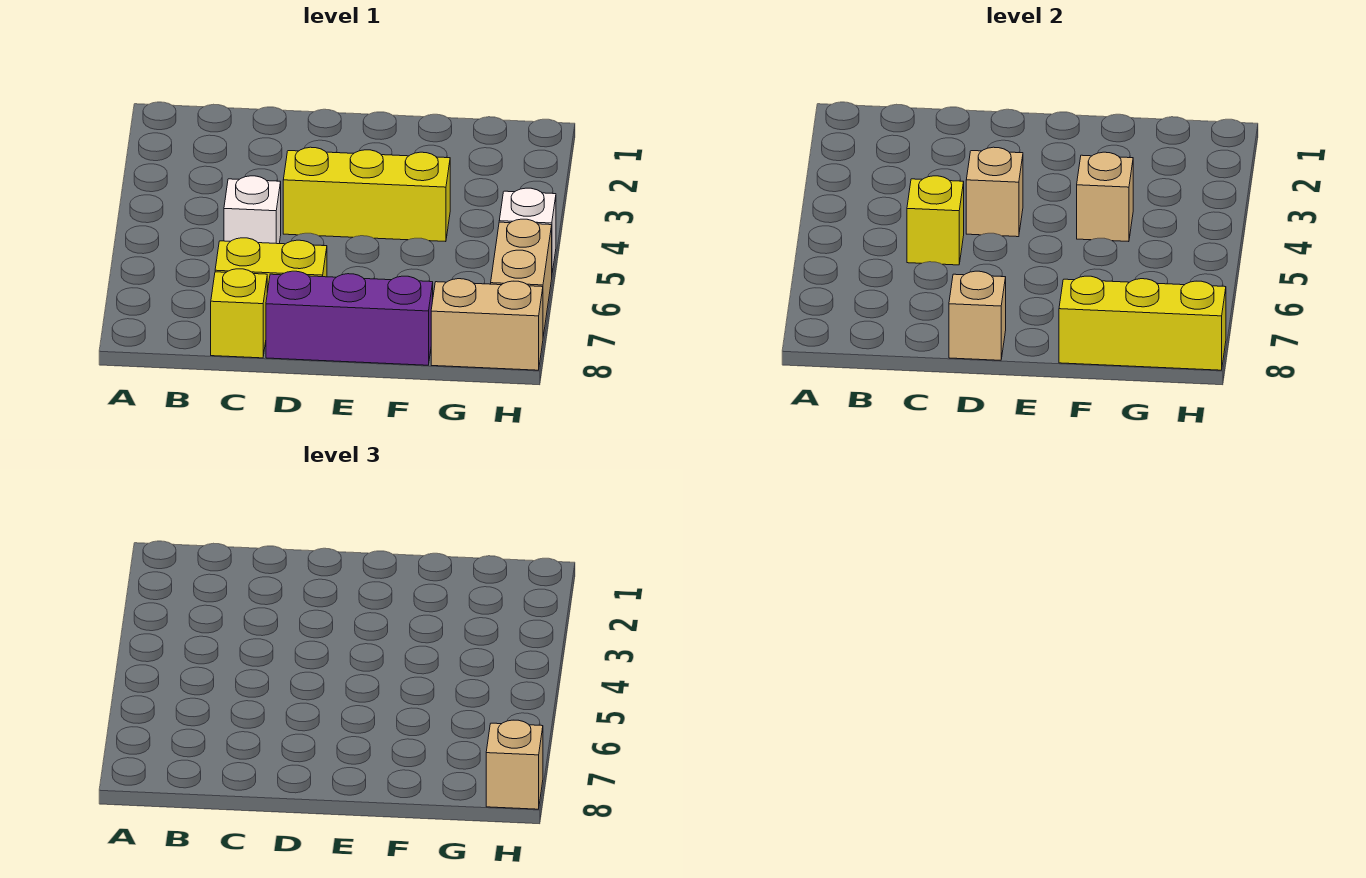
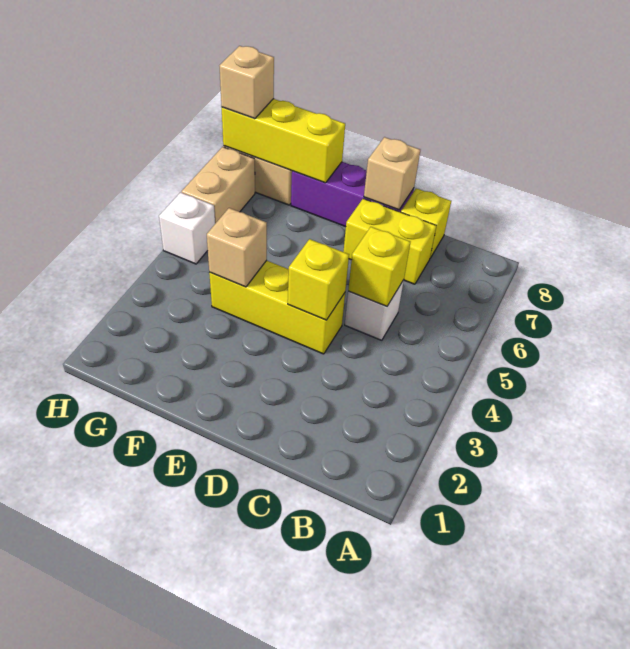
tan 1x1 brick [966,147,1023,237] -> yellow 1x1 brick [288,239,349,320]

